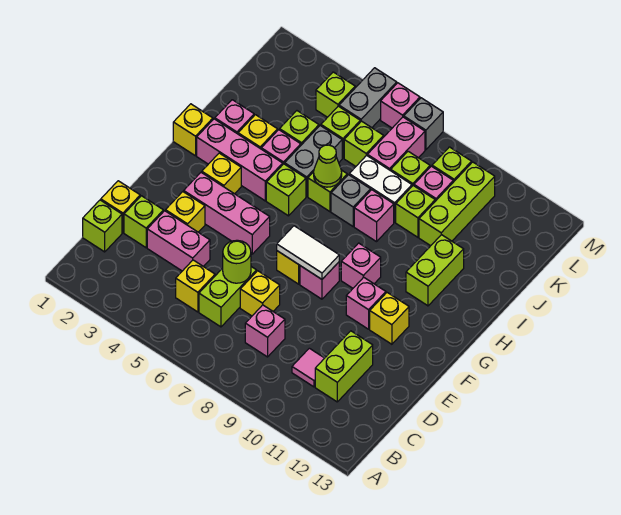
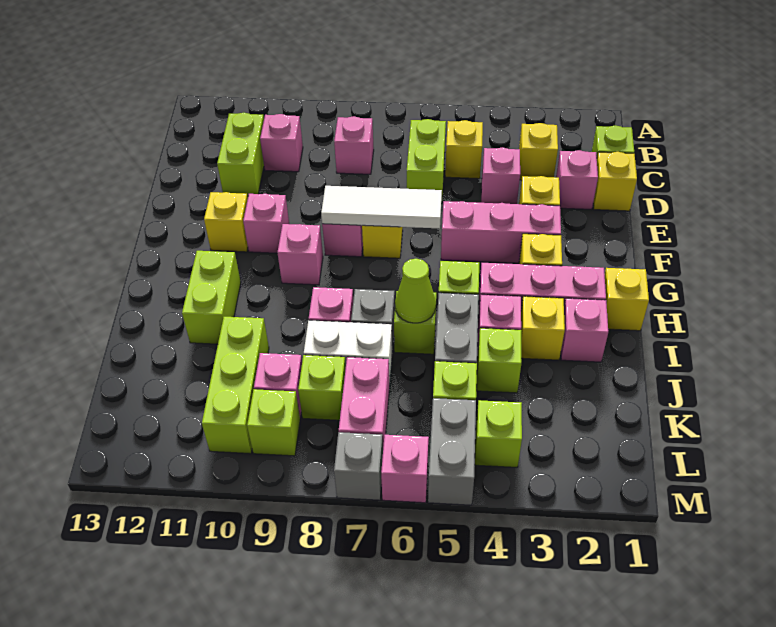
pink 1x1 tile [292,348,324,387] -> pink 1x1 brick [260,114,303,172]
lime 1x1 brick [124,196,163,248] -> pink 1x1 brick [556,150,598,209]
pink 1x2 brick [147,211,210,271] -> pink 1x1 brick [481,147,520,204]
lime 1x1 round brick [223,240,251,283] -> none
yellow 1x1 brick [240,271,280,316] -> yellow 1x1 brick moved to [519,123,558,180]
white 1x2 tile [277,226,339,279] -> white 1x3 tile [321,186,442,229]
lime 1x1 brick [396,186,435,237] -> none
lime 1x1 brick [344,121,384,166] -> none

